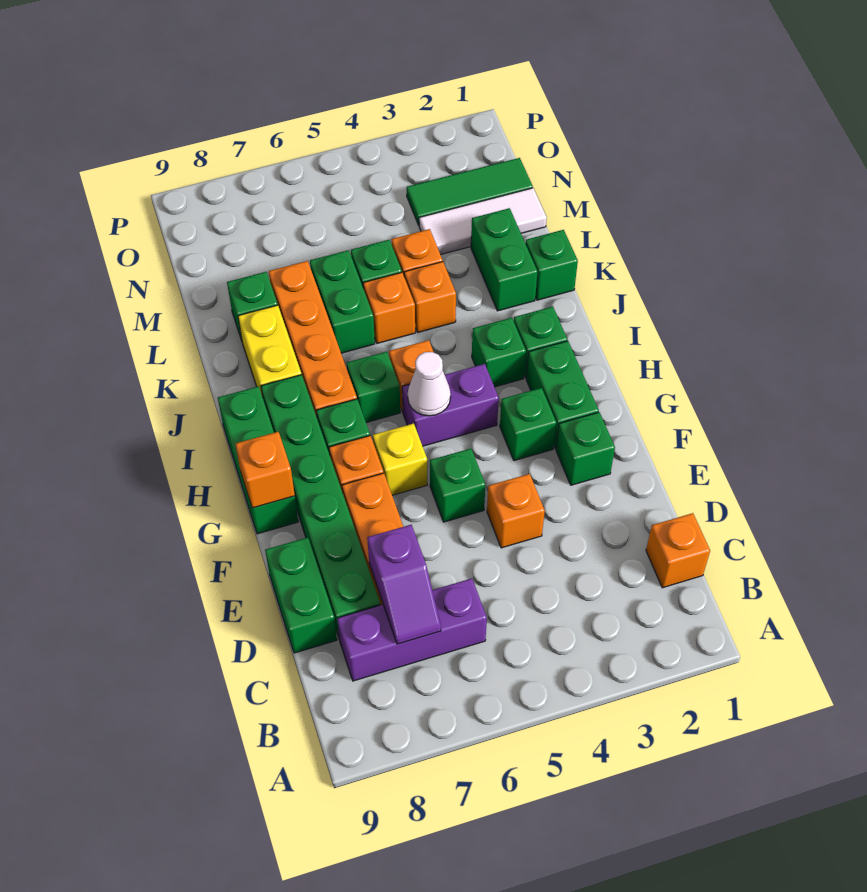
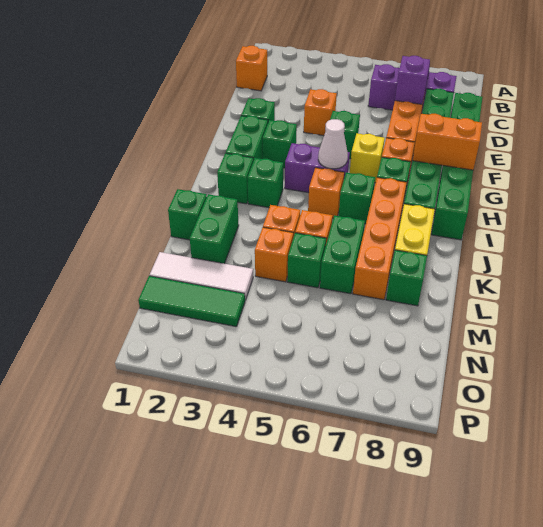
orange 1x1 brick [235,432,295,508] -> orange 1x2 brick [413,114,482,170]

